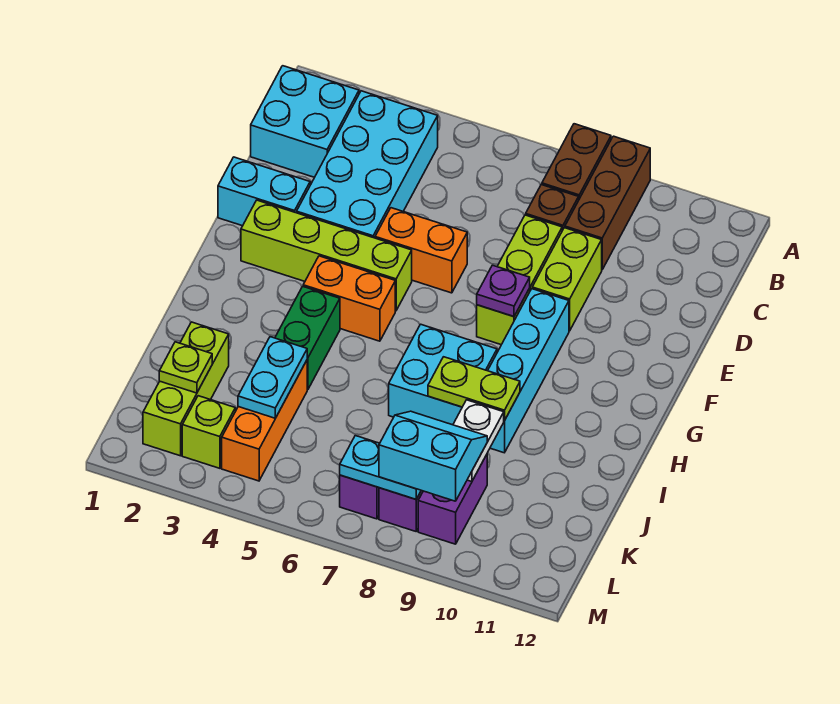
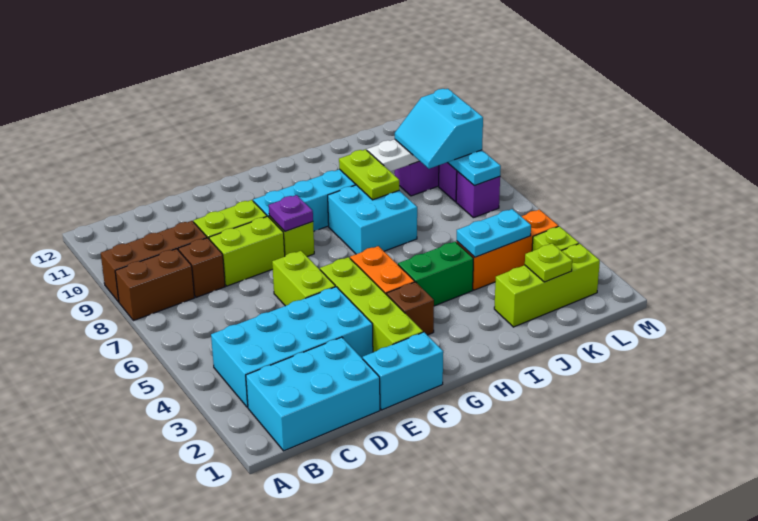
cyan 2x2 brick [251,66,359,177] -> cyan 2x3 brick [246,337,380,451]
cyan 1x2 brick [218,157,310,226] -> cyan 1x2 brick turned to [363,332,443,410]
orange 1x2 brick [375,208,467,293] -> lime 1x2 brick [272,251,335,306]
none -> brown 1x1 brick [387,282,434,335]

